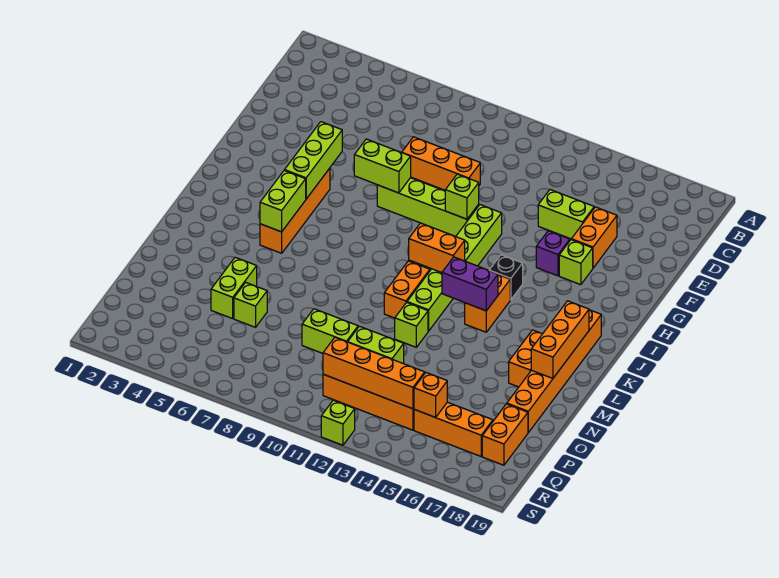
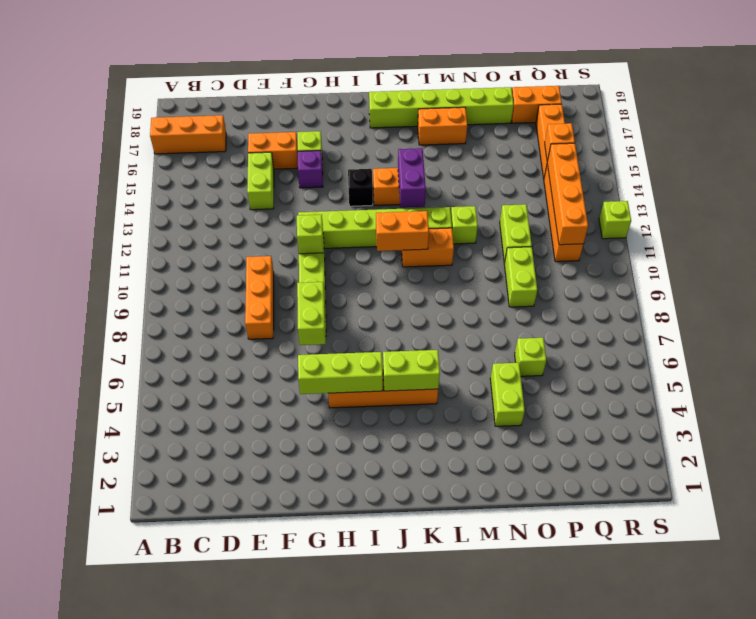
orange 1x2 brick [409,223,465,273] -> orange 1x2 brick turned to [376,211,429,251]
orange 1x6 brick [507,310,601,432] -> lime 1x6 brick [369,87,514,128]
orange 1x3 brick [531,301,589,378] -> orange 1x3 brick moved to [150,115,226,154]
lime 1x2 brick [211,257,257,319] -> lime 1x2 brick turned to [490,363,525,426]

